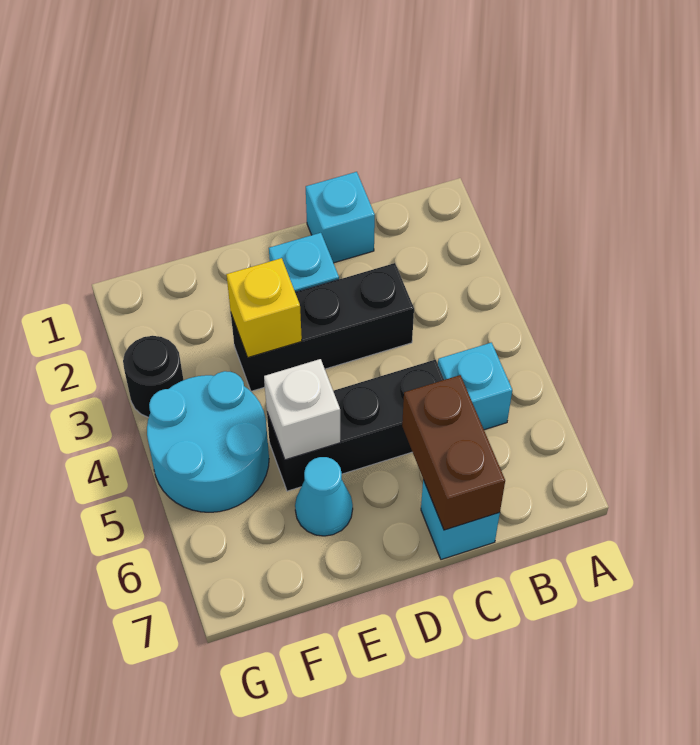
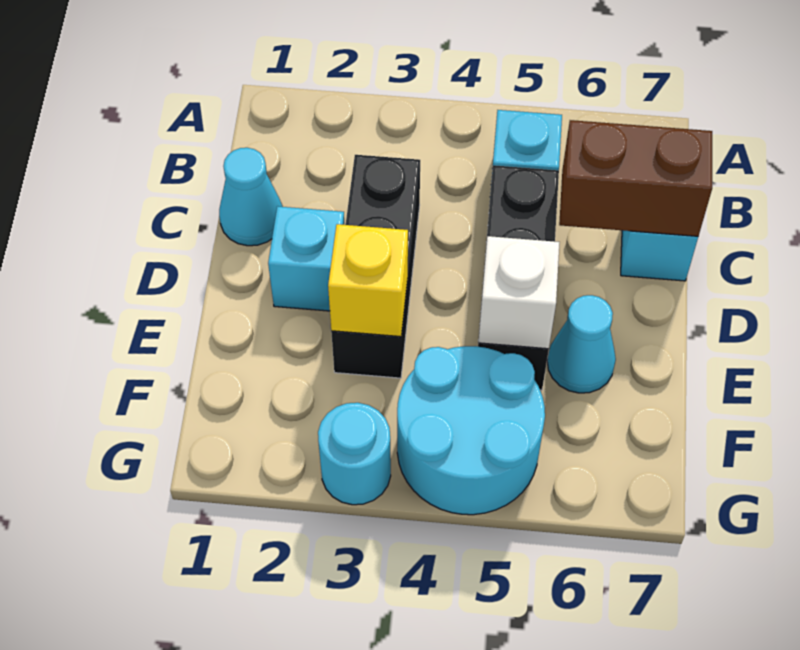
cyan 1x1 brick [306,172,375,263] -> cyan 1x1 cone [219,148,283,246]
black 1x1 round brick [123,336,183,418] -> cyan 1x1 round brick [318,403,391,505]

